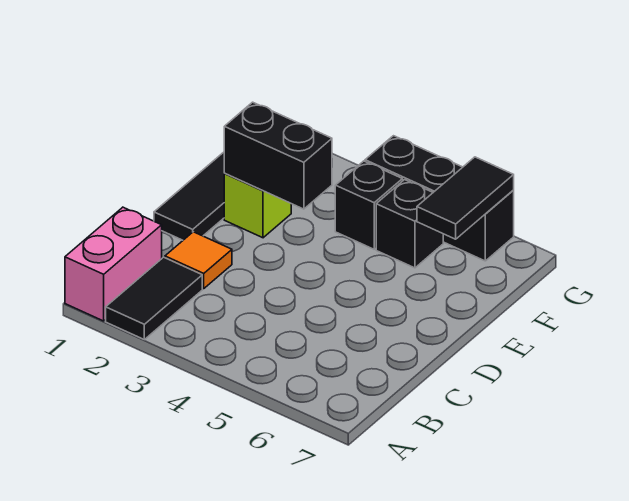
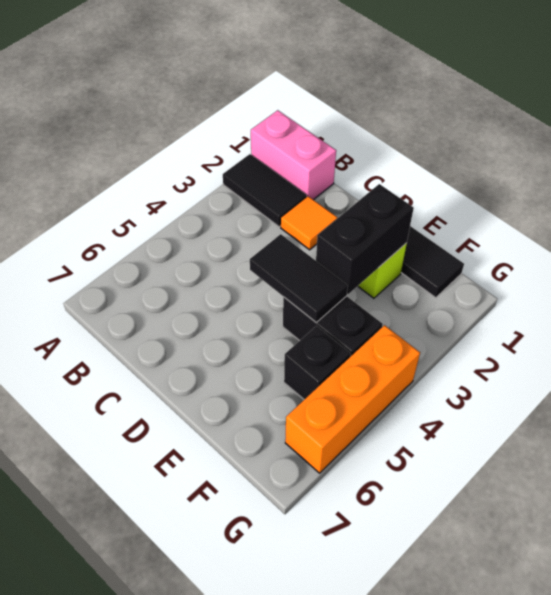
black 1x1 brick [335,161,403,249] -> black 1x2 brick [283,296,383,357]
black 1x2 tile [417,157,514,239] -> black 1x2 tile moved to [250,234,348,322]
black 1x3 brick [365,136,514,261] -> orange 1x3 brick [285,325,420,473]

